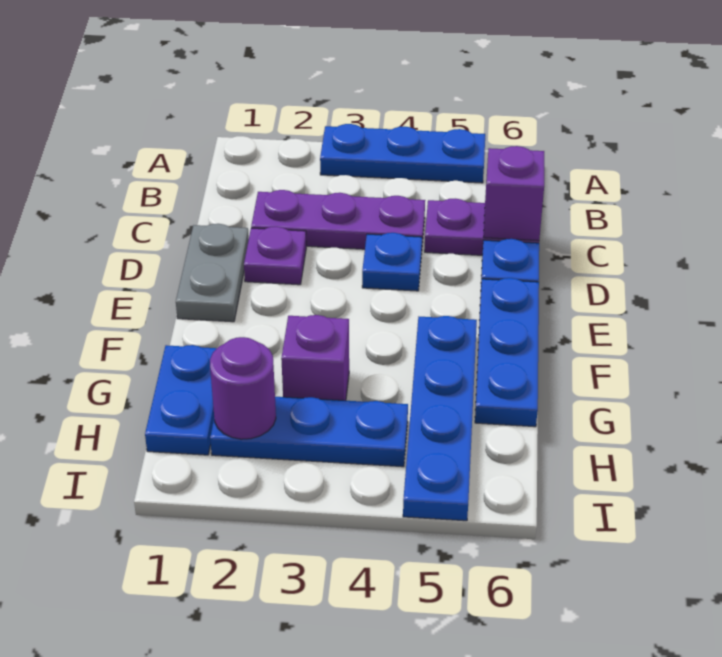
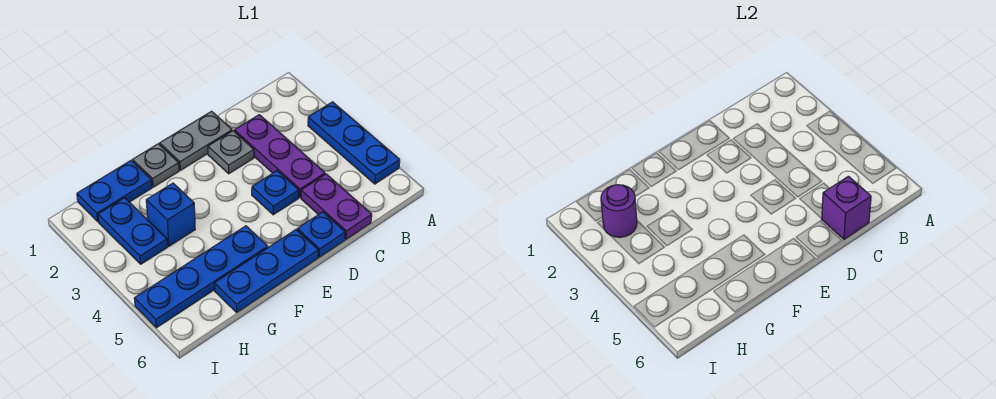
purple 1x1 plate [244,227,306,285] -> grey 1x1 plate [208,131,254,174]
none -> grey 1x1 plate [133,144,179,187]
purple 1x1 brick [281,315,349,401] -> blue 1x1 brick [146,183,195,246]
blue 1x3 plate [210,397,408,467] -> blue 1x2 plate [98,198,167,264]

